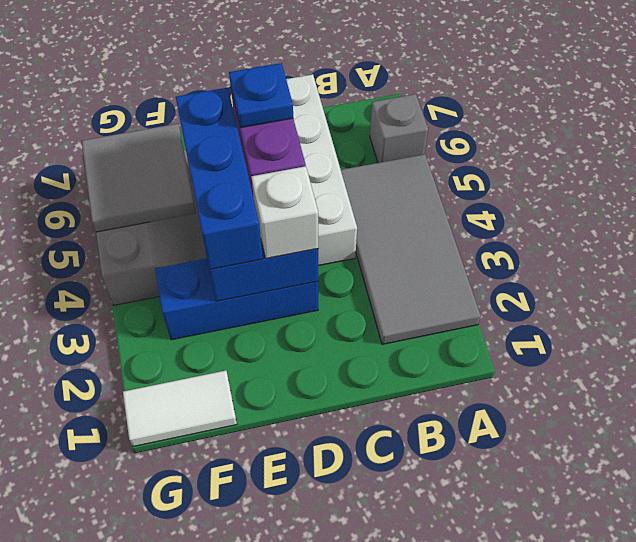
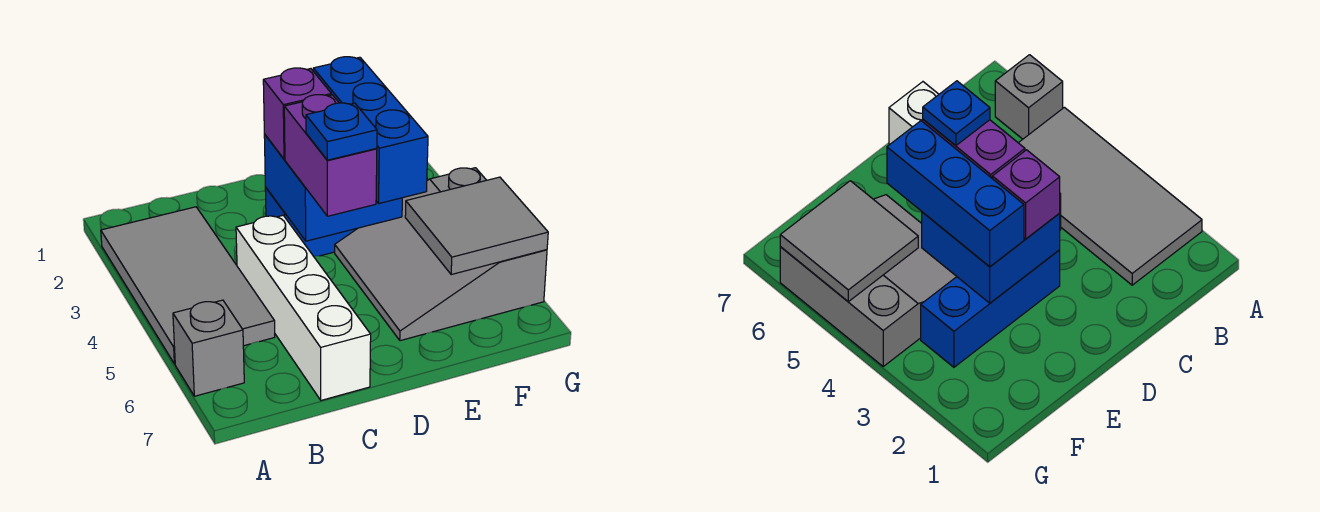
white 1x1 brick [251,166,318,258] -> purple 1x1 brick [263,68,331,159]
white 1x2 tile [123,371,237,446] -> none

